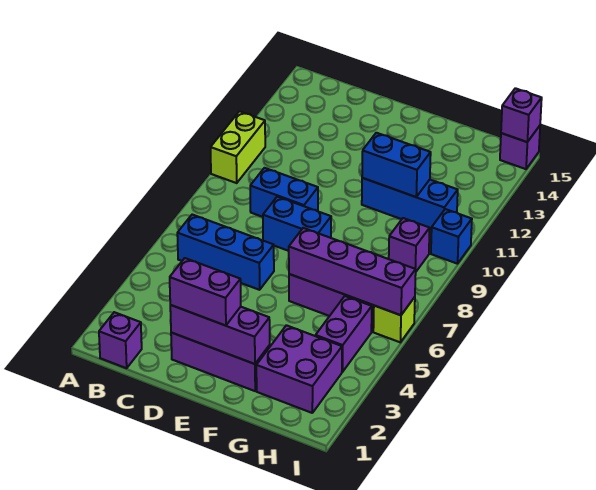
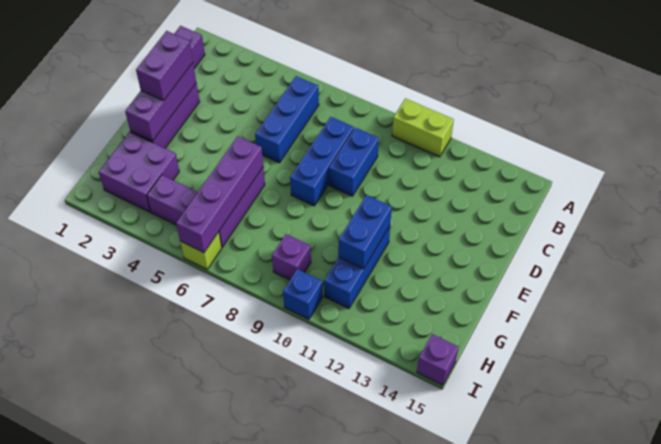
blue 1x2 brick [263,197,331,251] -> blue 1x3 brick [290,117,354,206]
purple 1x1 brick [501,88,542,142] -> none

